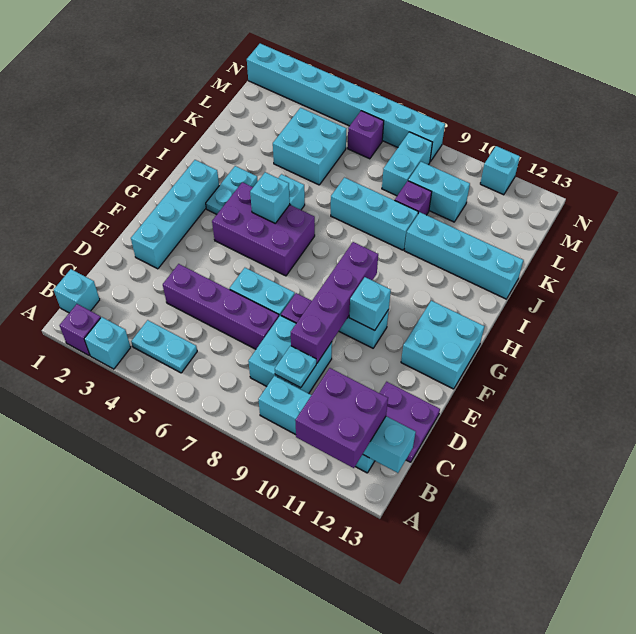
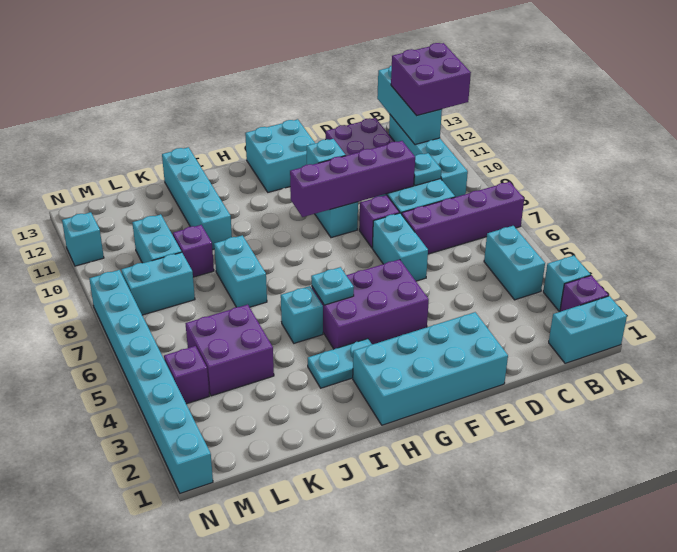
cyan 1x1 brick [54,269,100,313] -> cyan 1x2 brick [549,296,627,363]
cyan 1x2 plate [131,320,197,373] -> cyan 1x2 brick [484,226,545,300]
purple 1x4 brick [163,264,279,349] -> purple 1x4 brick turned to [402,182,524,254]
cyan 1x4 brick [131,160,219,269] -> cyan 2x4 brick [353,312,508,425]
purple 2x3 brick [212,182,315,276] -> purple 2x3 brick turned to [312,259,429,349]
cyan 1x1 brick [250,172,290,223] -> cyan 1x1 plate [311,267,354,305]
cyan 1x3 brick [331,178,418,250] -> cyan 1x2 brick [214,235,267,307]
cyan 2x2 brick [273,108,346,185] -> purple 2x2 brick [186,305,274,396]
purple 1x1 brick [348,111,384,159] -> purple 1x1 brick moved to [164,346,209,404]

